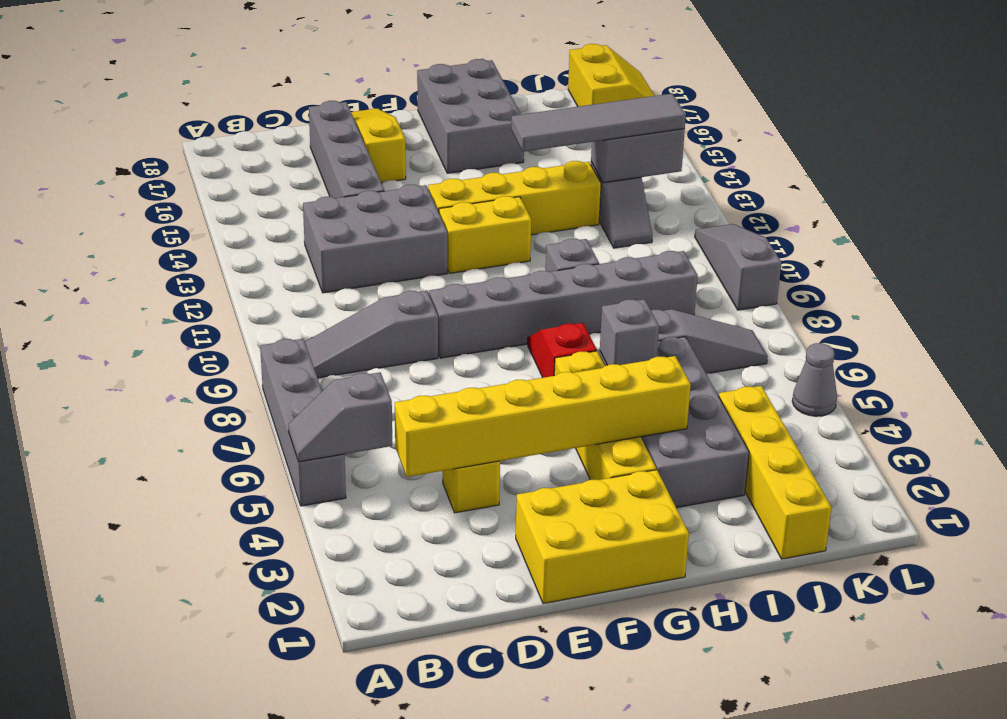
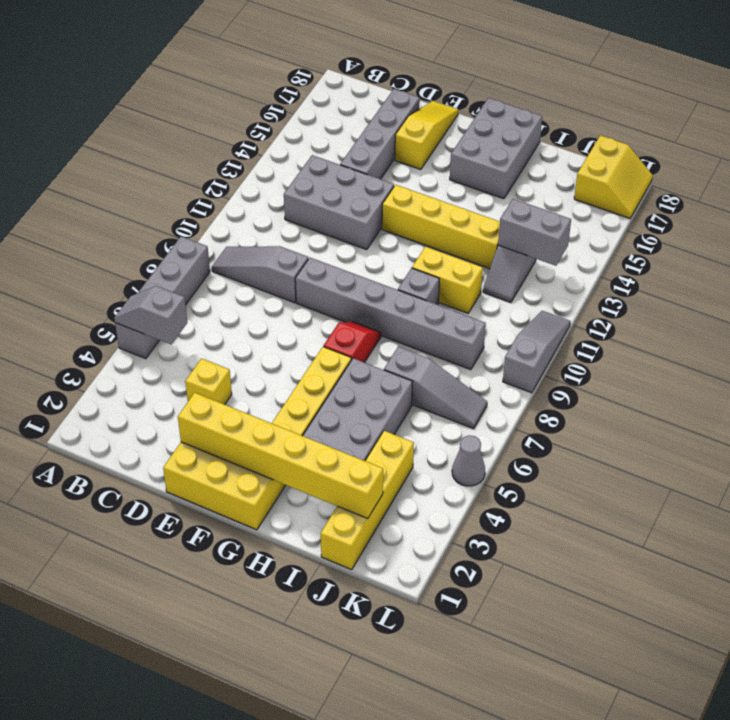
yellow 1x6 brick [395,356,691,477] -> yellow 1x6 brick moved to [178,393,383,518]
yellow 1x2 brick [439,196,531,273] -> yellow 1x2 brick moved to [412,247,483,313]
grey 1x1 brick [600,299,659,365] -> none
grey 1x4 tile [511,94,686,152] -> none

